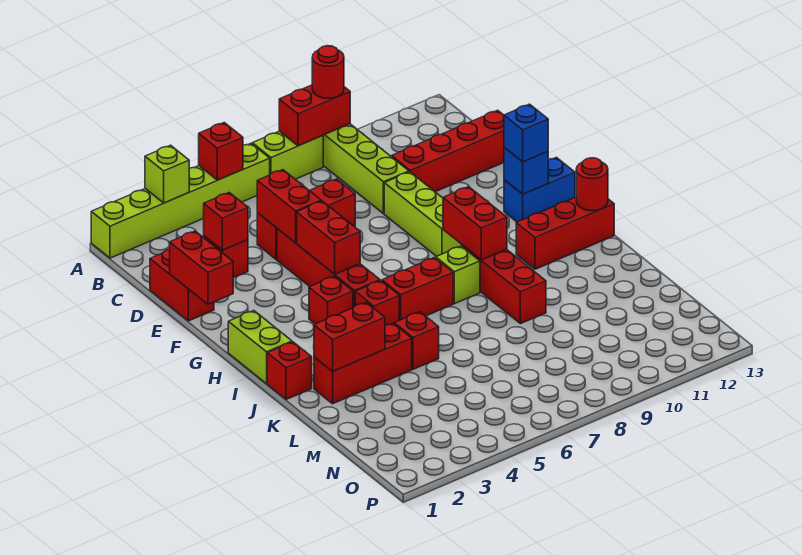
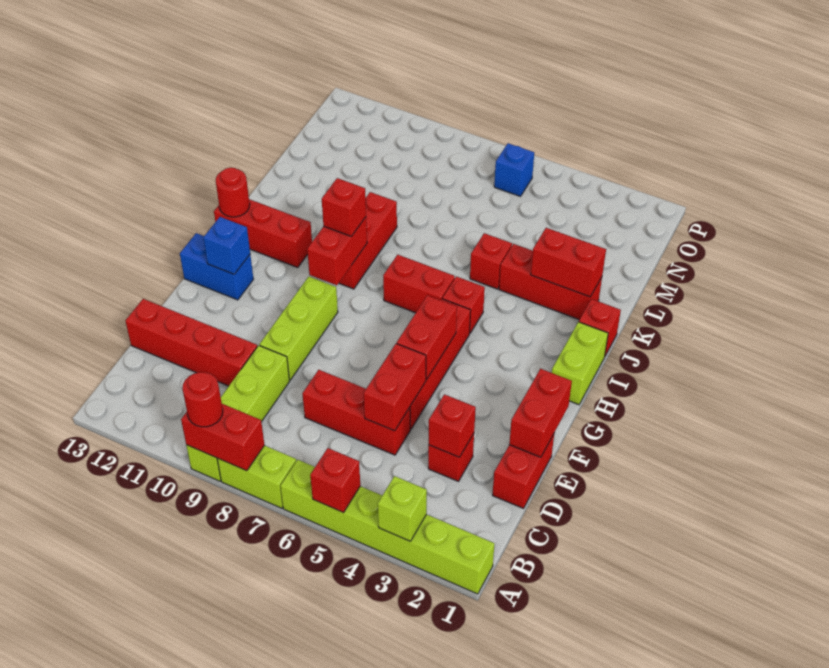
blue 1x1 brick [504,104,548,162] -> blue 1x1 brick moved to [494,143,534,196]
red 1x1 brick [309,276,353,324] -> red 1x1 brick moved to [322,178,366,236]
lime 1x1 brick [436,246,480,304] -> none

